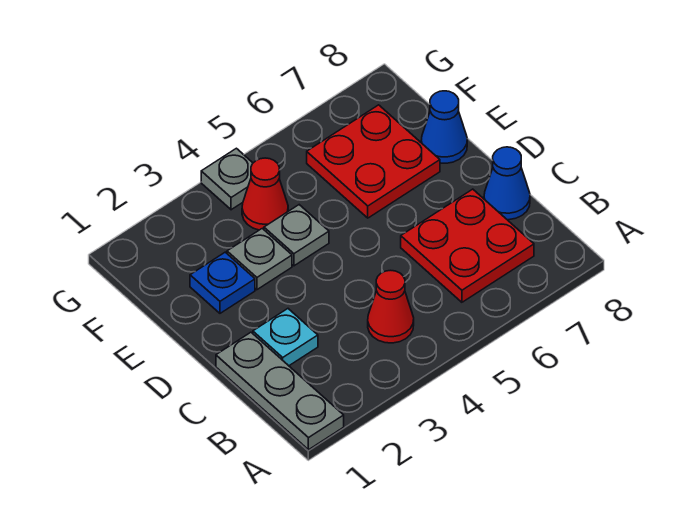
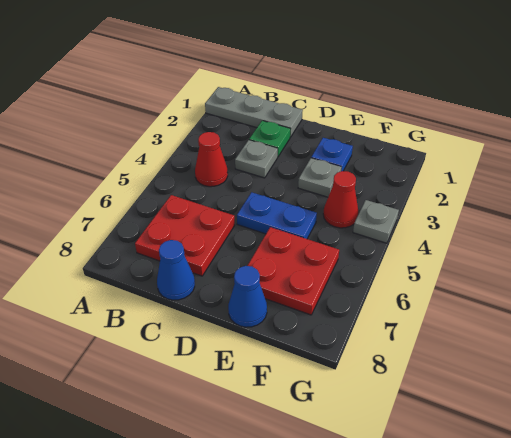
cyan 1x1 plate [253,309,318,366] -> green 1x1 plate [249,121,290,157]
none -> blue 1x2 plate [237,192,317,239]
grey 1x1 plate [264,205,329,266] -> grey 1x1 plate moved to [235,140,278,178]

